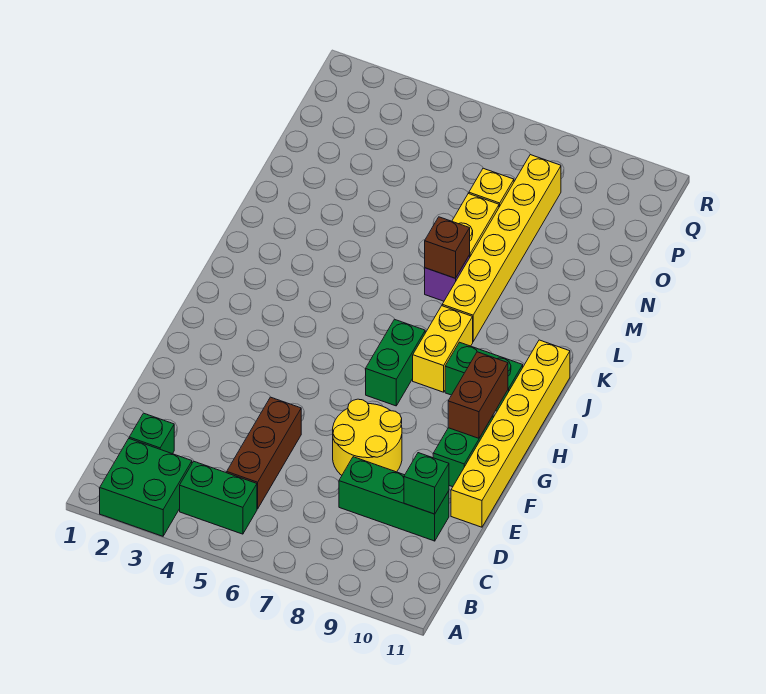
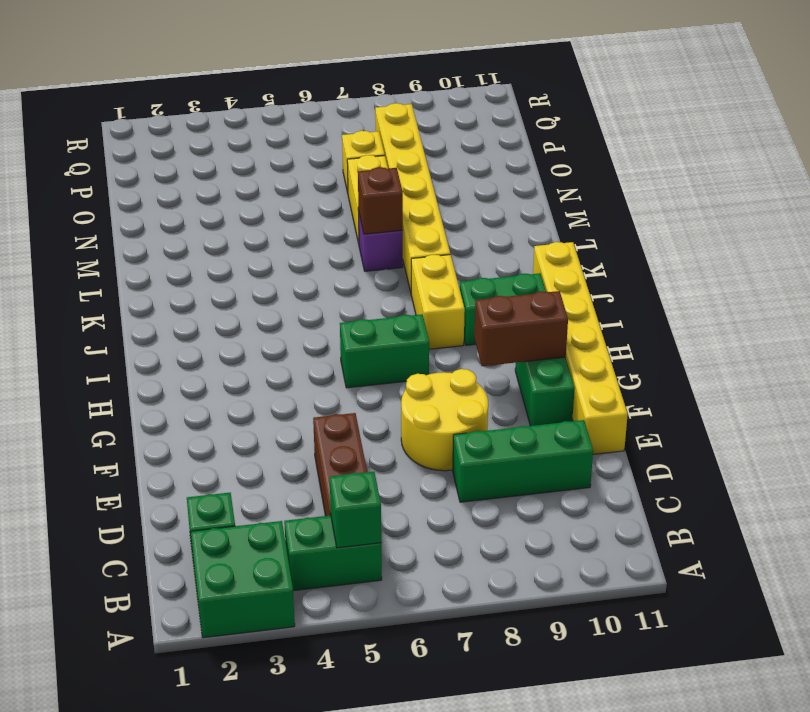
green 1x1 brick [404,453,449,514] -> green 1x1 brick moved to [330,472,381,548]
brown 1x2 brick [448,352,508,438] -> brown 1x2 brick turned to [474,291,568,366]
green 1x2 brick [366,319,425,406] -> green 1x2 brick turned to [340,314,429,388]

